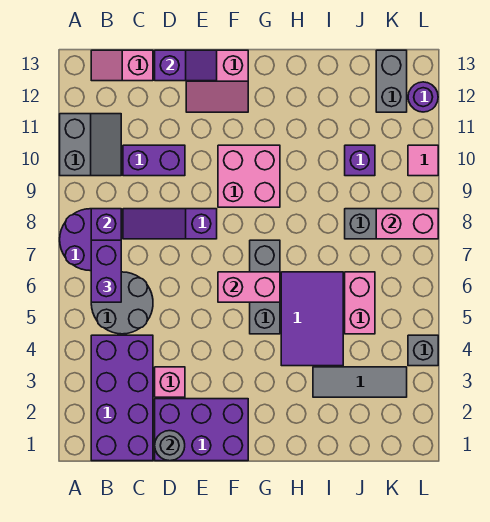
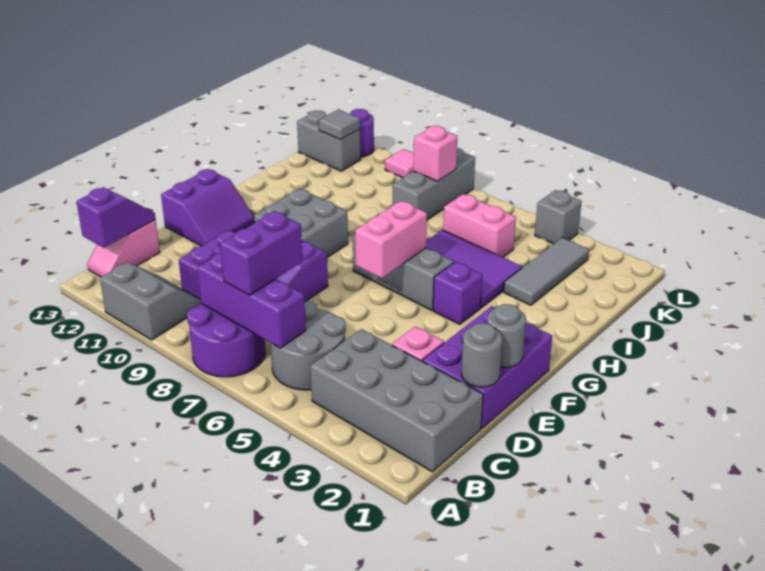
purple 2x4 brick [91,335,153,461] -> grey 2x4 brick [310,329,483,472]
purple 1x2 brick [91,240,121,302] -> purple 1x2 brick turned to [220,211,303,295]
purple 1x2 slope [155,50,217,81] -> purple 1x2 slope moved to [77,187,156,248]
none -> grey 1x1 round brick [487,304,526,367]
pink 2x2 slope [186,50,248,112] -> purple 2x2 slope [161,169,254,246]
pink 2x2 brick [218,145,280,207] -> grey 2x2 brick [254,189,348,257]
purple 1x1 brick [345,145,375,176] -> purple 1x1 brick moved to [433,262,482,324]
pink 1x2 brick [376,209,438,239] -> pink 1x1 brick [413,126,457,181]
none -> grey 1x1 tile [319,109,360,140]

